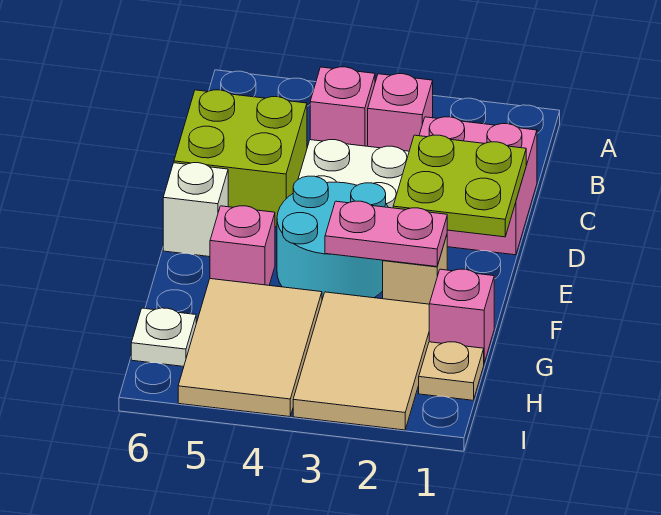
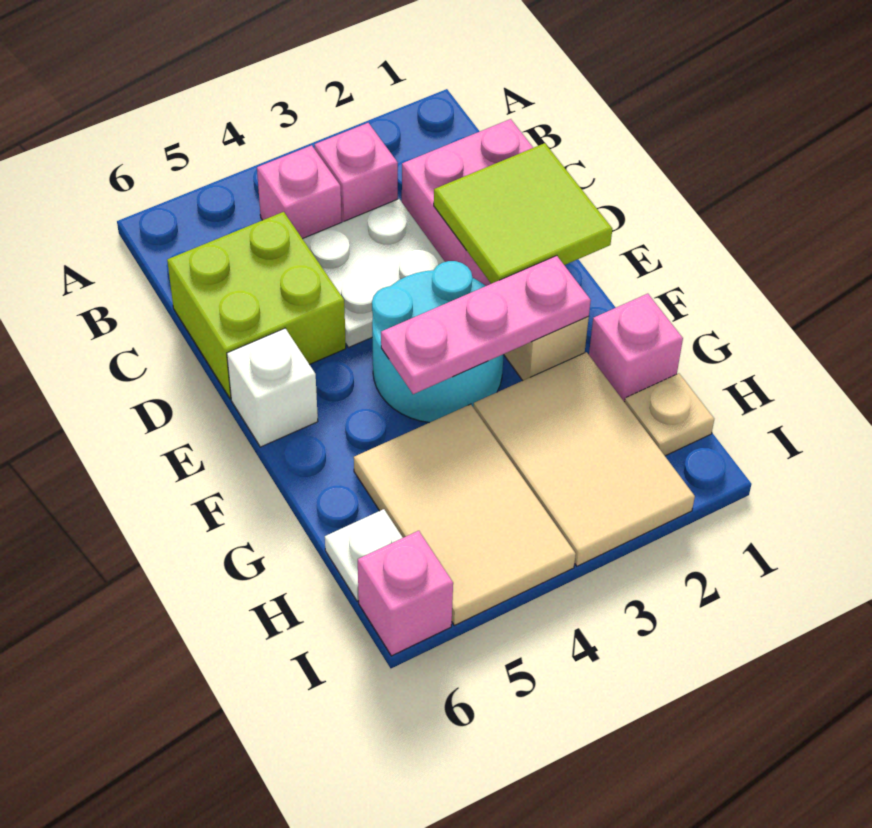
lime 2x2 plate [393,135,526,237] -> lime 2x2 tile [434,143,612,284]
pink 1x2 plate [325,201,447,267] -> pink 1x3 plate [381,256,591,394]
pink 1x1 brick [210,206,275,285] -> pink 1x1 brick moved to [358,531,453,656]

